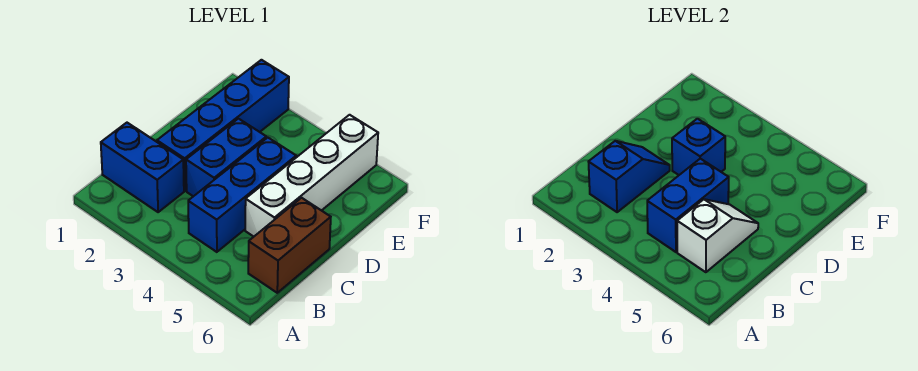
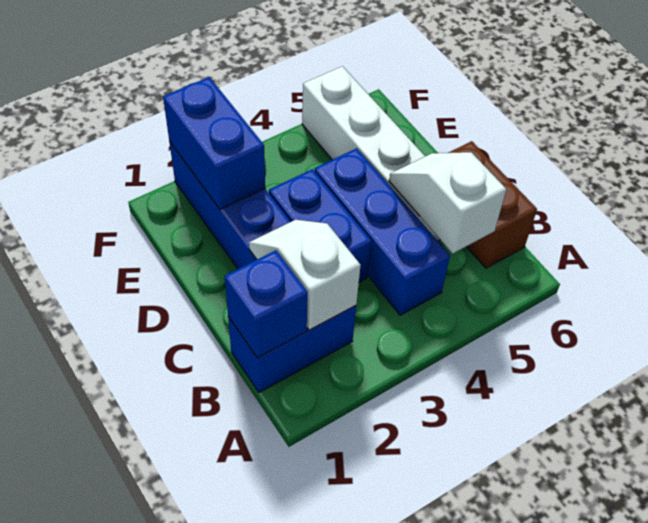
blue 1x2 slope [589,141,670,212] -> white 1x2 slope [249,220,361,330]
blue 1x2 brick [647,159,729,252] -> blue 1x2 brick moved to [163,77,265,209]
blue 1x1 brick [672,119,725,175] -> blue 1x1 brick moved to [225,250,308,358]

